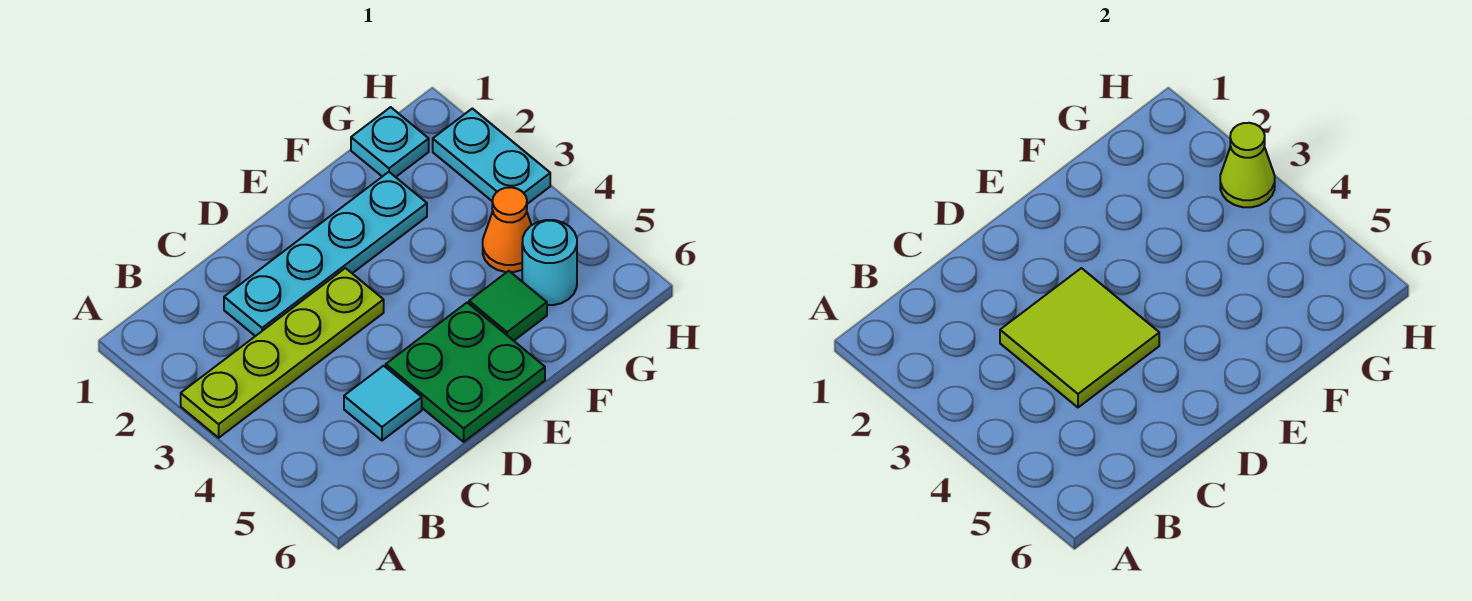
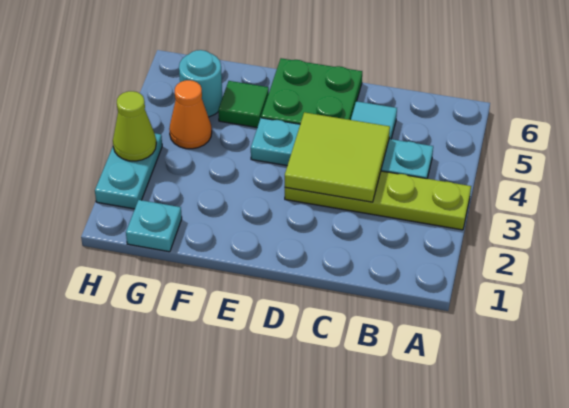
cyan 1x4 plate [224,172,427,336] -> cyan 1x4 plate moved to [251,118,433,179]

